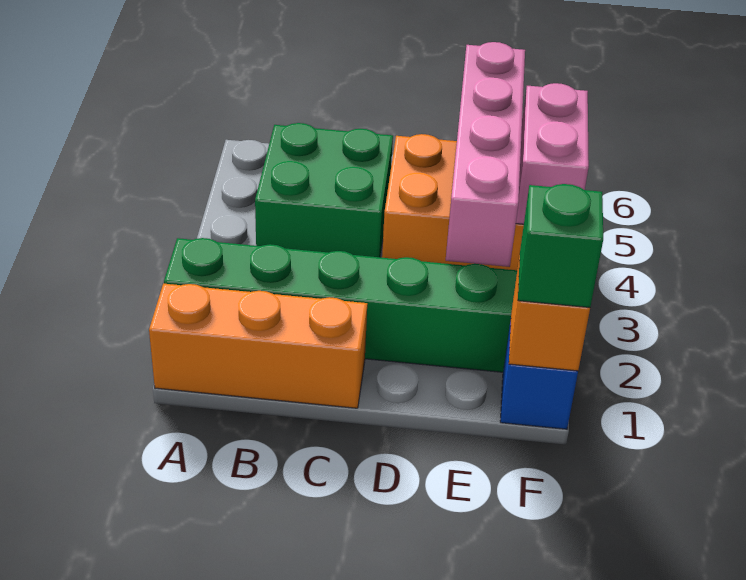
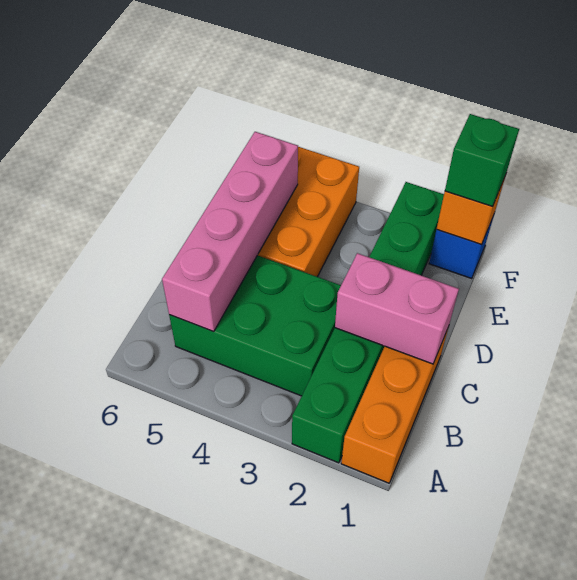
green 2x2 brick [255,123,393,257] -> green 2x3 brick [169,255,341,396]
pink 1x4 brick [446,42,525,267] -> pink 1x4 brick turned to [162,132,298,331]
pink 1x2 brick [516,83,589,224] -> pink 1x2 brick moved to [335,253,459,364]

